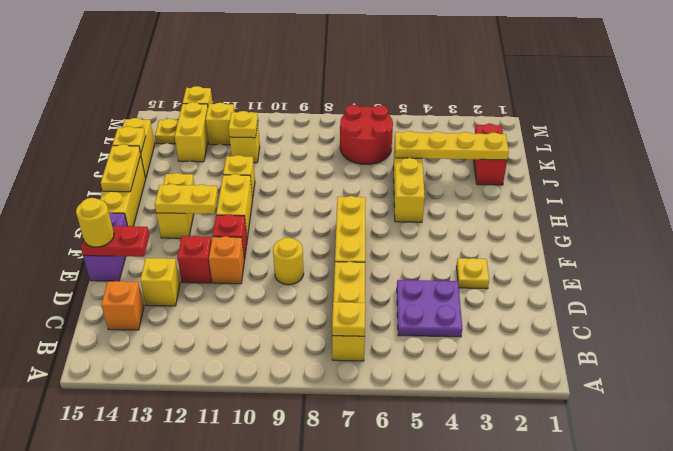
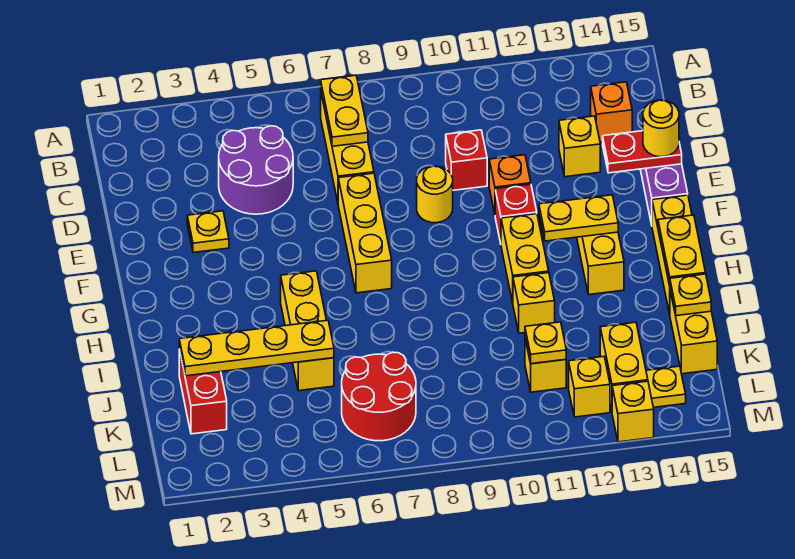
yellow 1x1 plate [332,302,365,336] -> yellow 1x2 plate [321,75,368,146]
purple 2x2 plate [397,280,462,337] -> purple 2x2 round brick [219,126,293,214]
red 1x1 brick [177,236,212,283] -> red 1x1 brick moved to [446,130,487,190]

